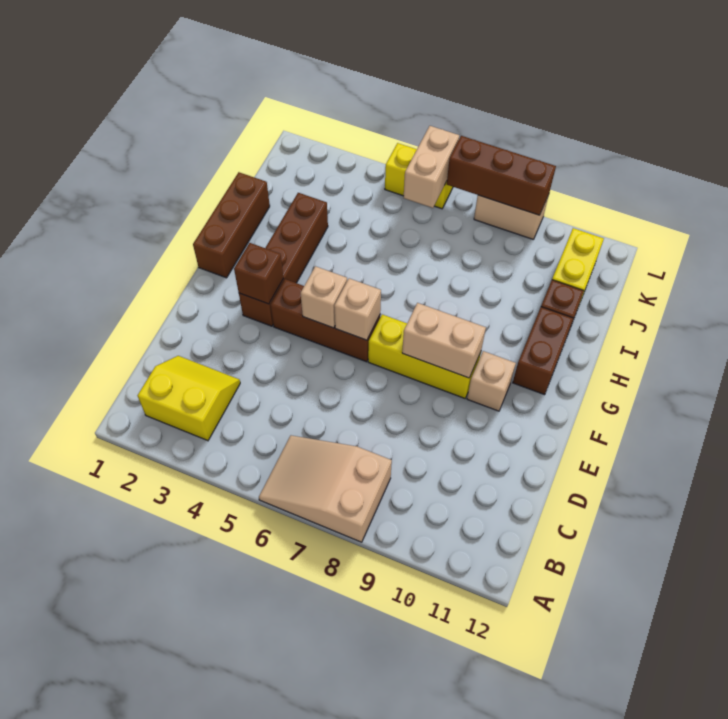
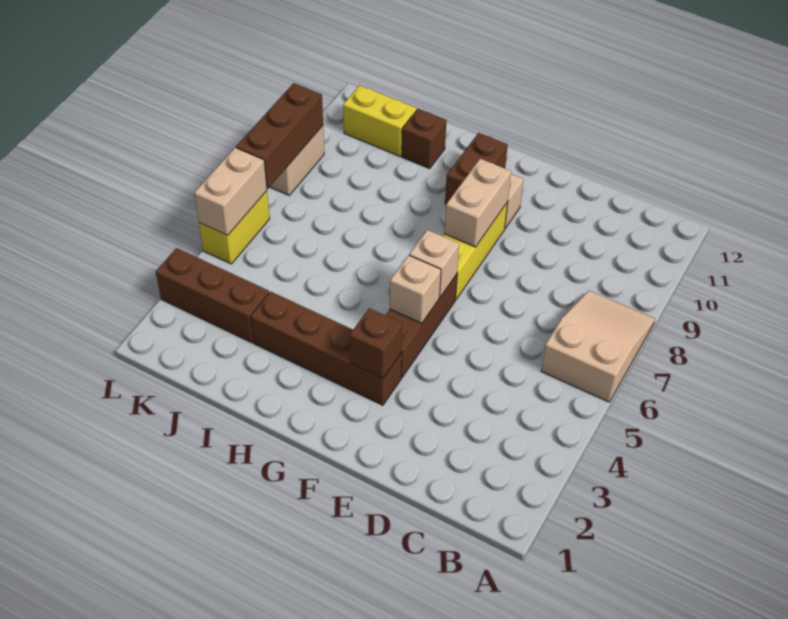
tan 2x3 slope [259,435,392,542] -> tan 2x3 slope turned to [541,291,655,402]
yellow 2x2 slope [138,356,240,441] -> none
brown 1x3 brick [193,172,270,278] -> brown 1x3 brick moved to [156,248,269,343]
brown 1x2 brick [513,307,573,395] -> brown 1x2 brick turned to [445,133,508,204]
tan 1x2 brick [404,126,459,208] -> tan 1x2 brick turned to [194,148,267,235]

